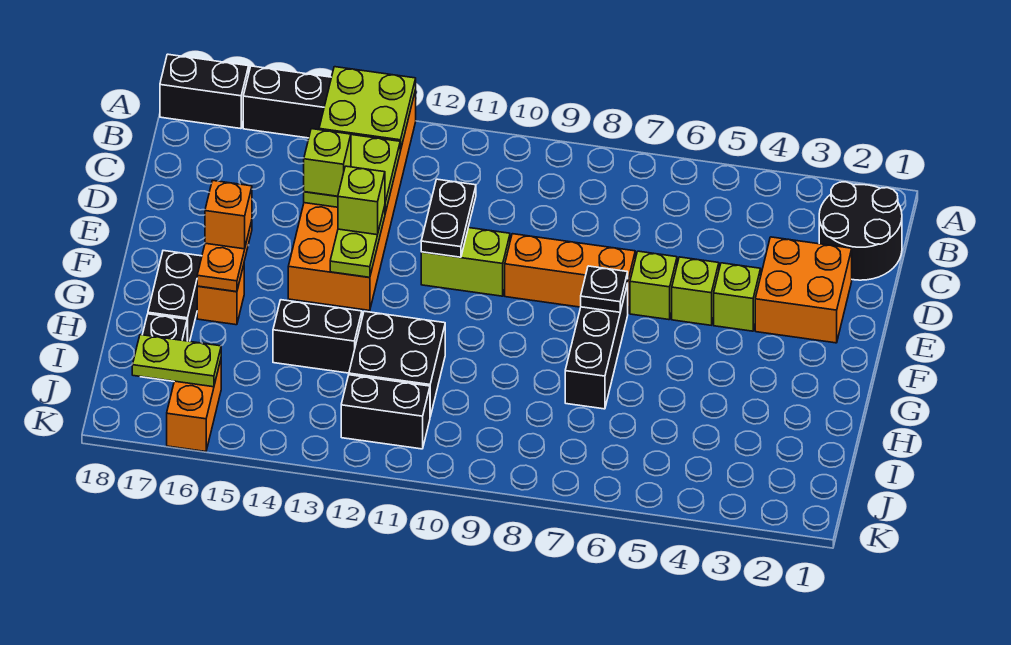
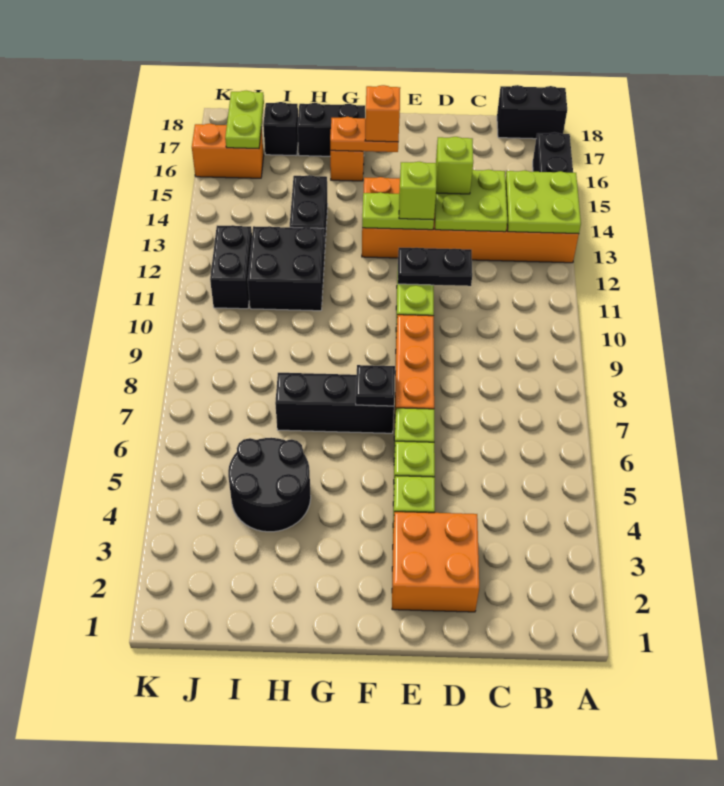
black 1x2 brick [160,54,249,129] -> black 1x2 brick turned to [497,85,567,139]
black 2x2 round brick [819,182,902,280] -> black 2x2 round brick moved to [228,438,311,532]

